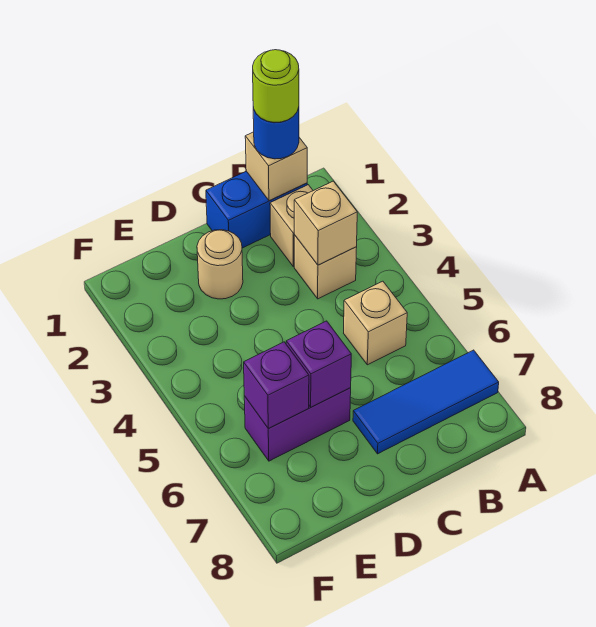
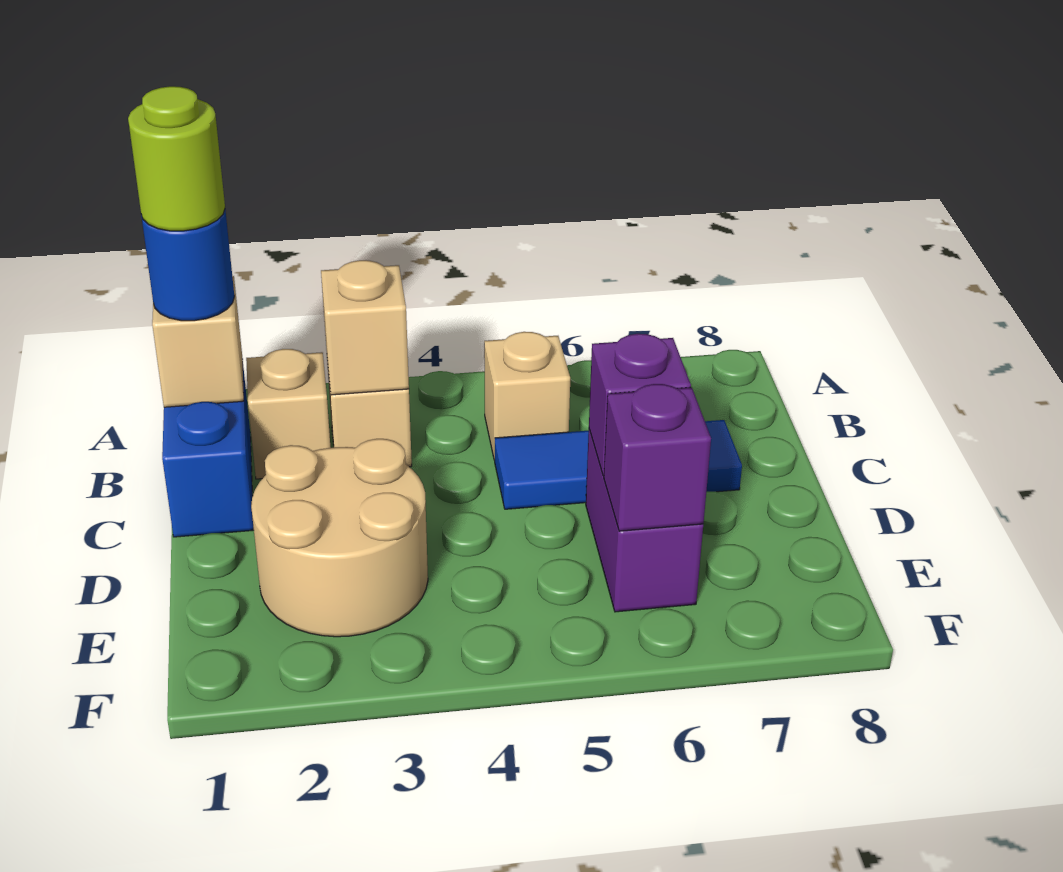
blue 1x3 tile [353,350,499,454] -> blue 1x3 tile turned to [495,420,742,509]
tan 1x1 round brick [197,230,243,299] -> tan 2x2 round brick [251,439,428,637]

